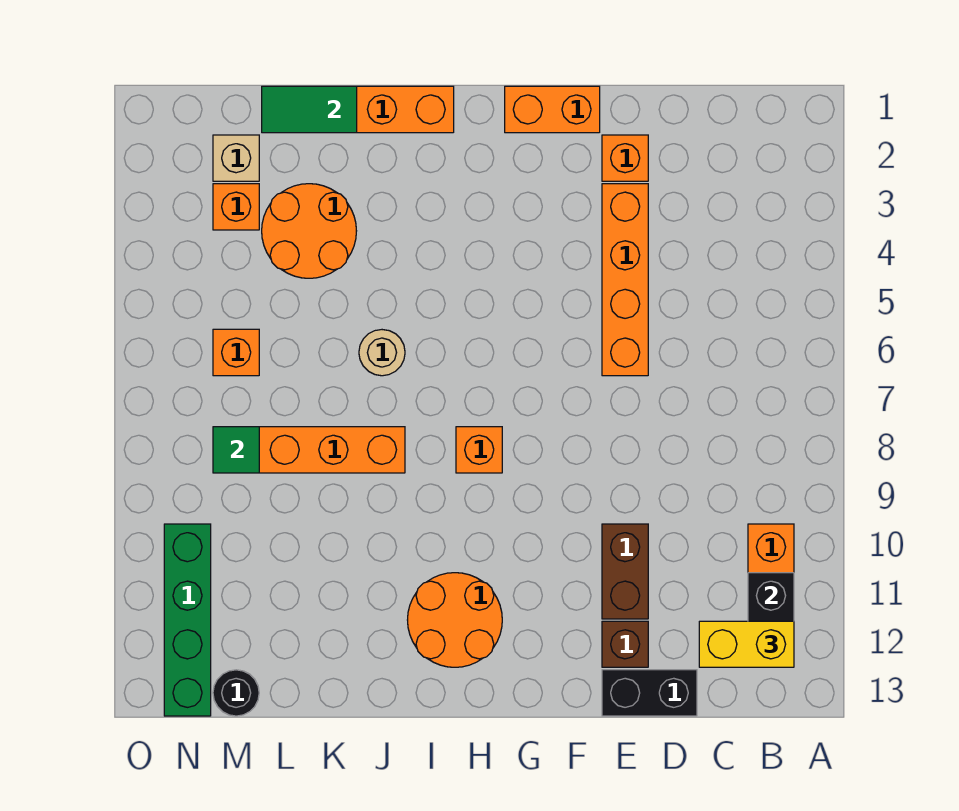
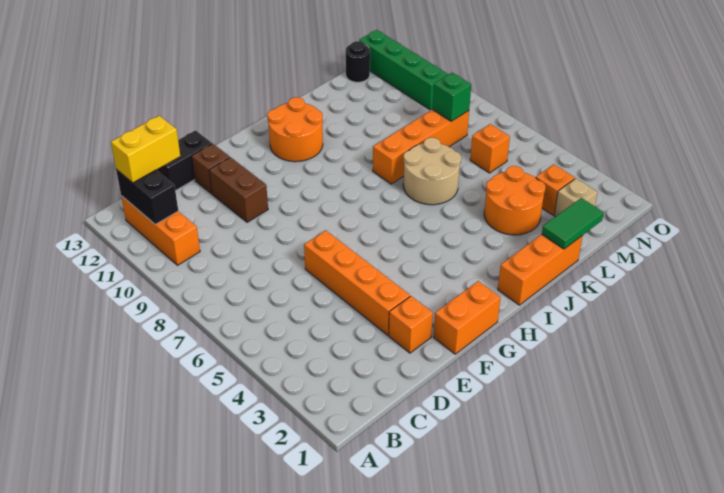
orange 1x1 brick [456,427,502,473] -> none
tan 1x1 round brick [359,330,405,376] -> tan 2x2 round brick [403,138,461,205]
green 1x1 tile [213,427,259,473] -> green 1x1 brick [432,73,471,121]

